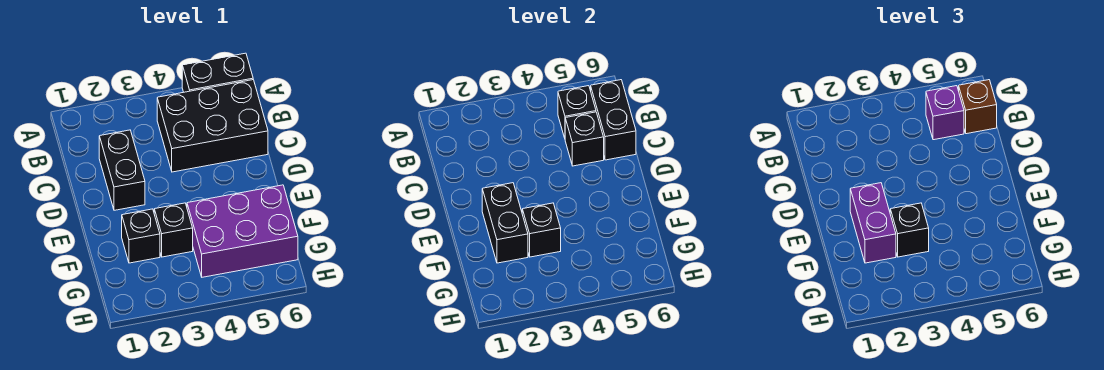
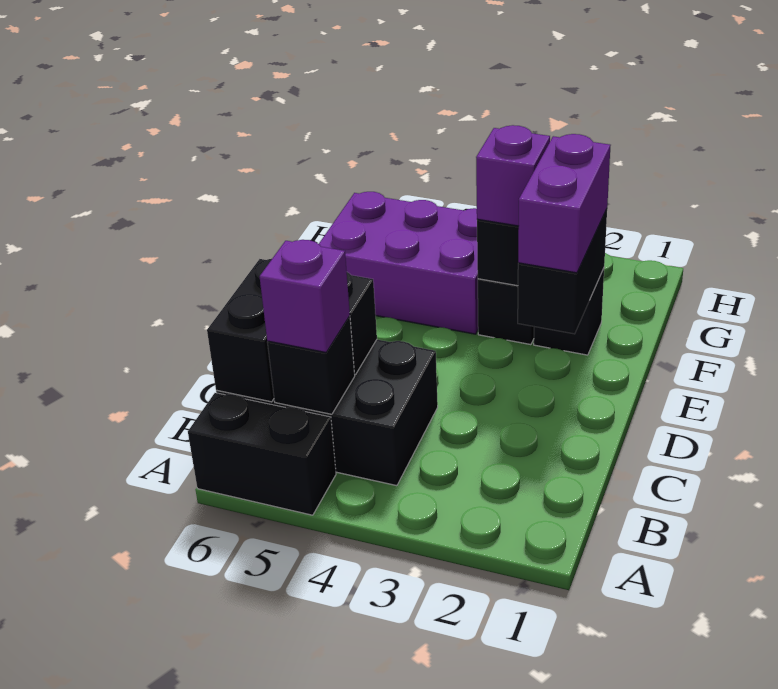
brown 1x1 brick [959,80,997,134] -> none
black 1x2 brick [99,130,145,210] -> none
black 1x1 brick [890,203,929,257] -> purple 1x1 brick [476,125,550,226]

